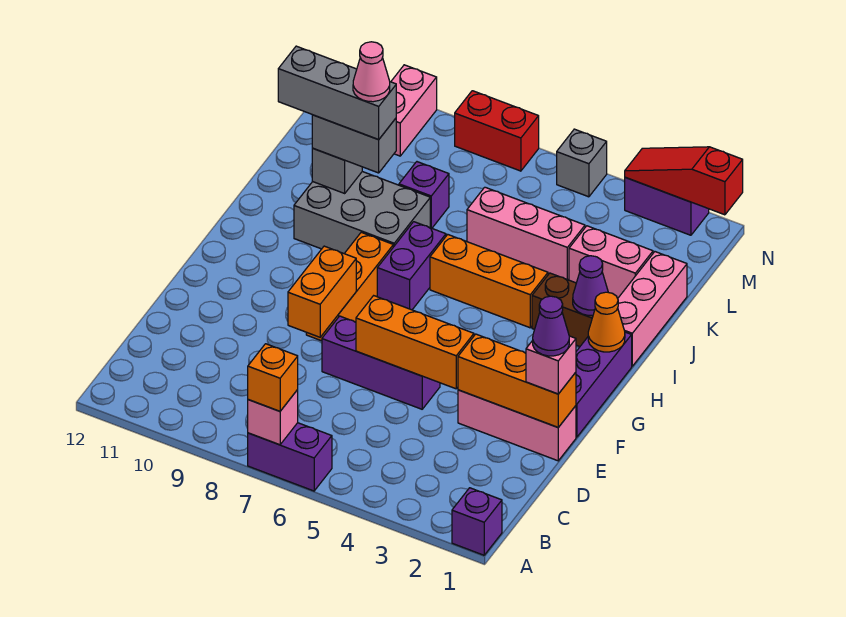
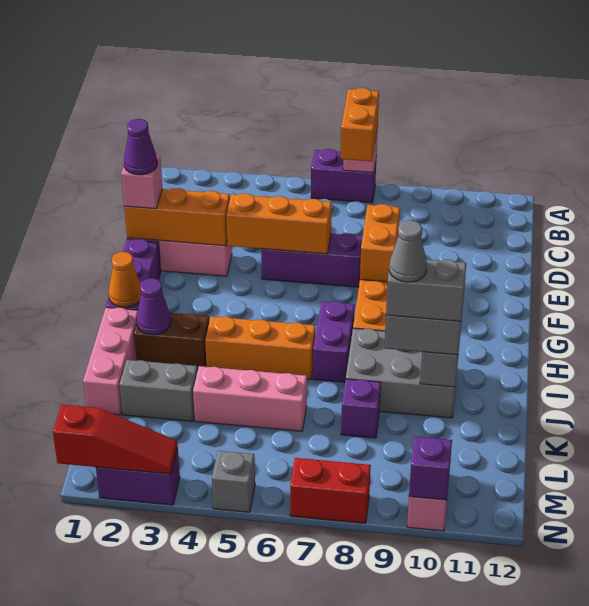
purple 1x1 brick [452,488,502,555] -> purple 1x1 brick moved to [409,436,452,500]
orange 1x1 brick [248,344,298,411] -> orange 1x2 brick [341,88,379,161]
grey 1x3 brick [278,46,396,140] -> grey 1x2 brick [386,259,466,321]
pink 1x1 cone [353,42,390,102] -> grey 1x1 cone [389,220,427,282]
pink 1x2 brick [569,226,653,298] -> grey 1x2 brick [119,360,197,421]

